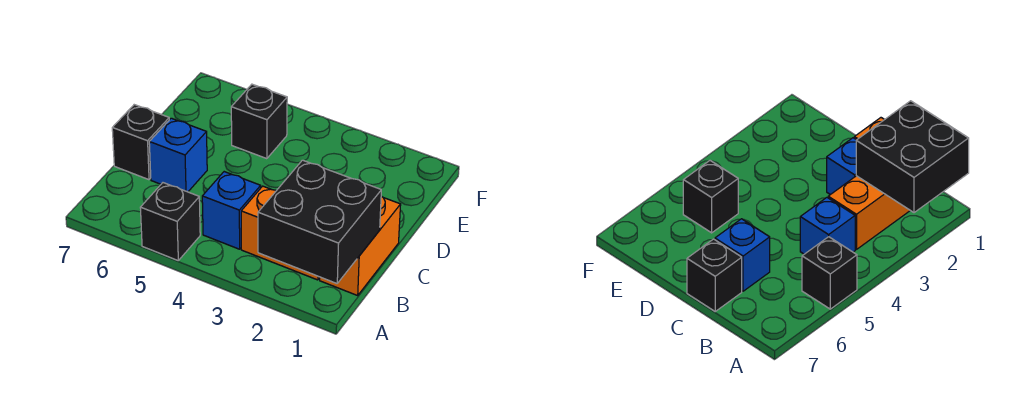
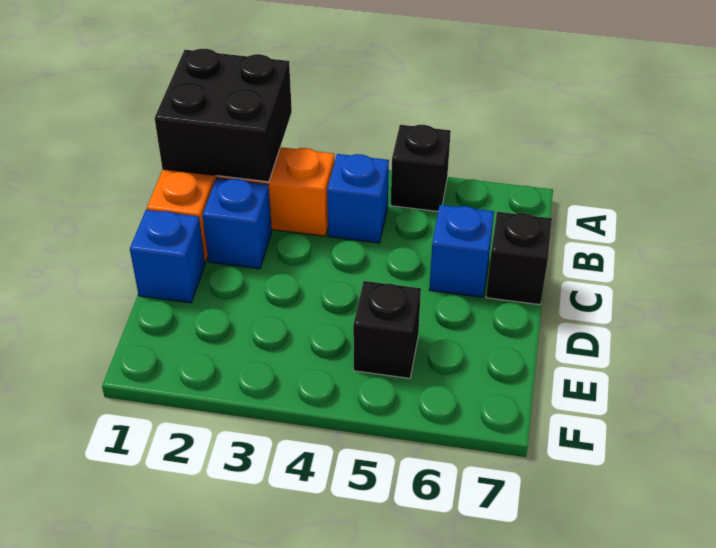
none -> blue 1x1 brick [130,210,205,303]

